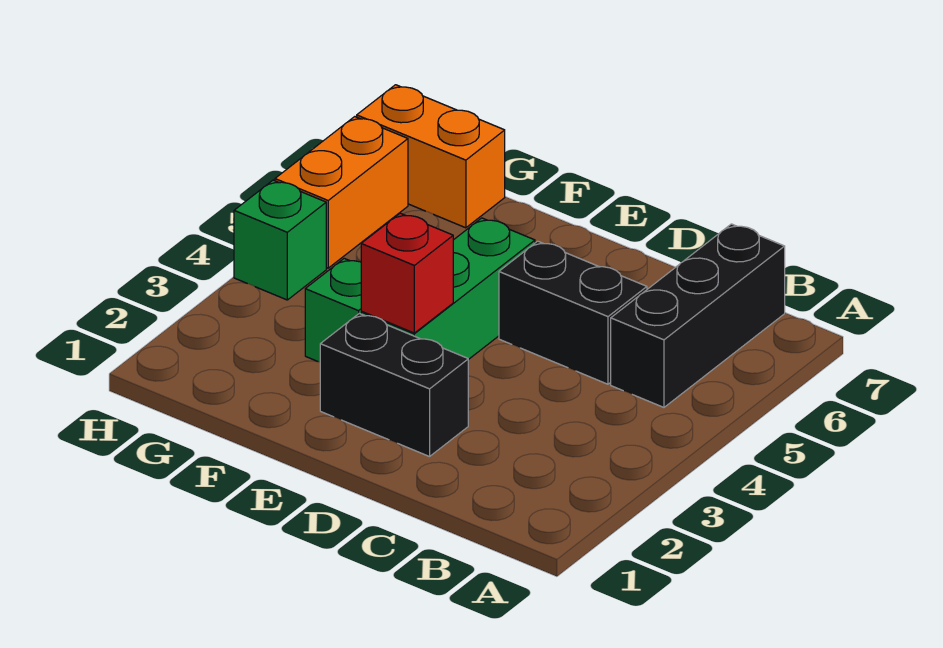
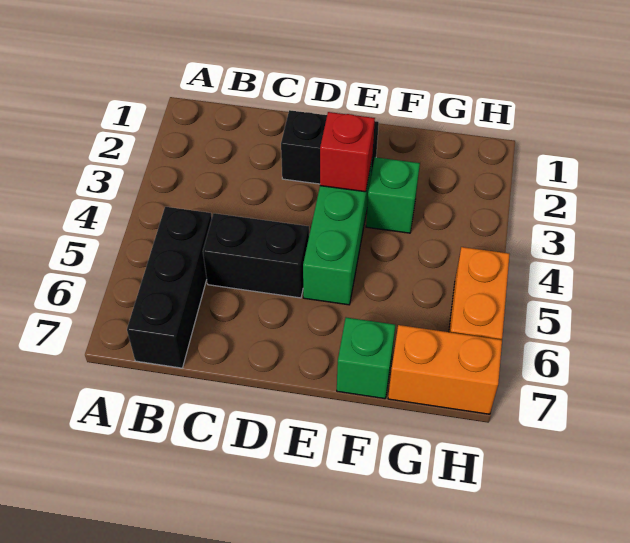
green 1x1 brick [234,180,326,300] -> green 1x1 brick moved to [337,317,395,399]

